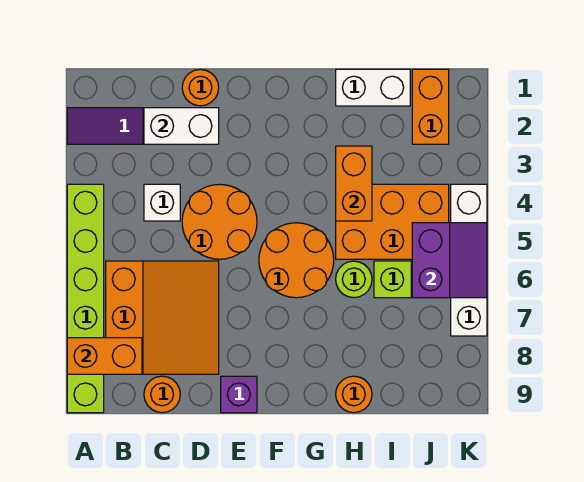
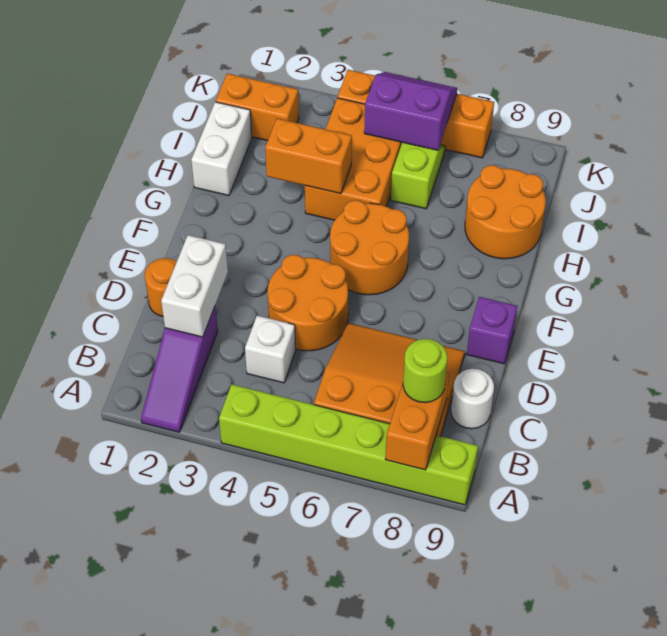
orange 1x1 round brick [144,376,180,413] -> white 1x1 round brick [451,369,494,429]
lime 1x1 round brick [336,261,372,298] -> lime 1x1 round brick moved to [403,339,448,403]
orange 1x1 round brick [336,376,372,413] -> orange 2x2 round brick [465,165,546,259]
white 1x4 brick [451,184,487,336] -> orange 1x4 brick [338,70,494,158]

